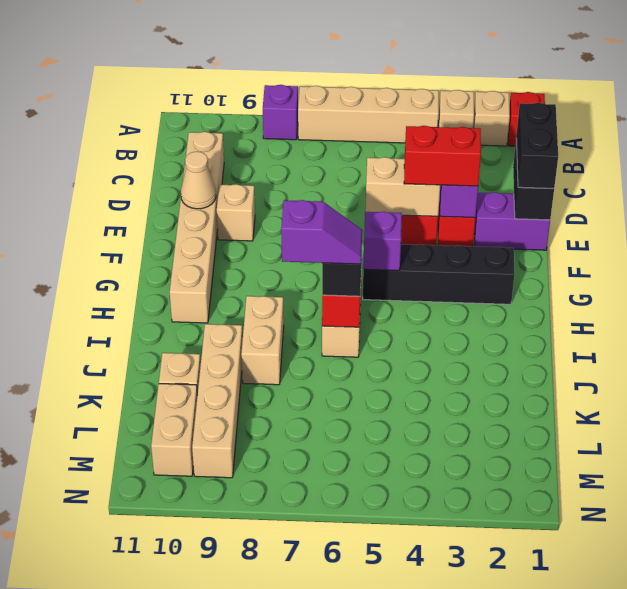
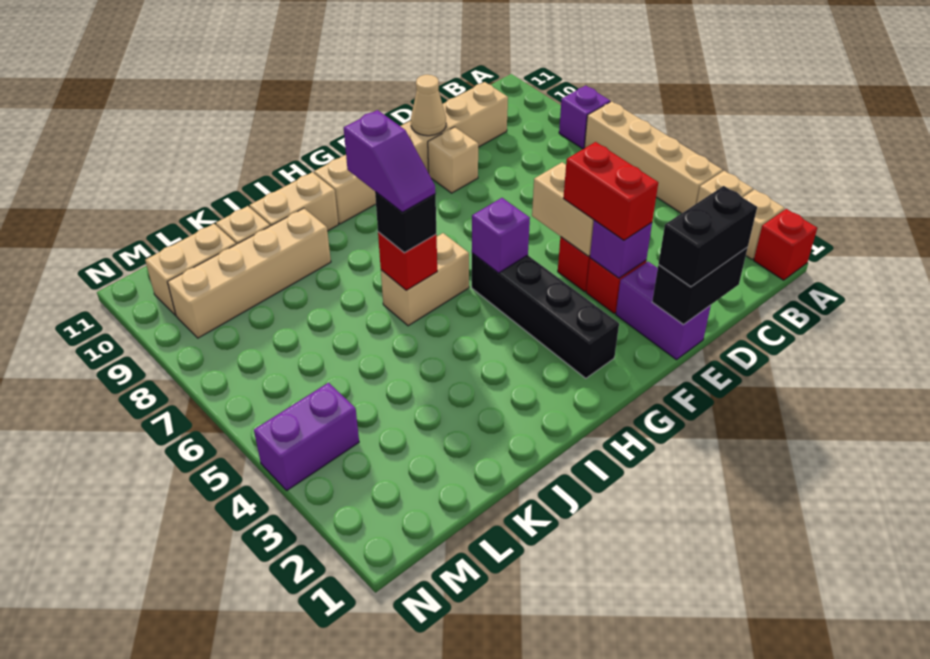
tan 1x2 brick [241,296,284,385] -> tan 1x2 brick moved to [250,172,338,231]
none -> purple 1x2 brick [254,383,359,490]

